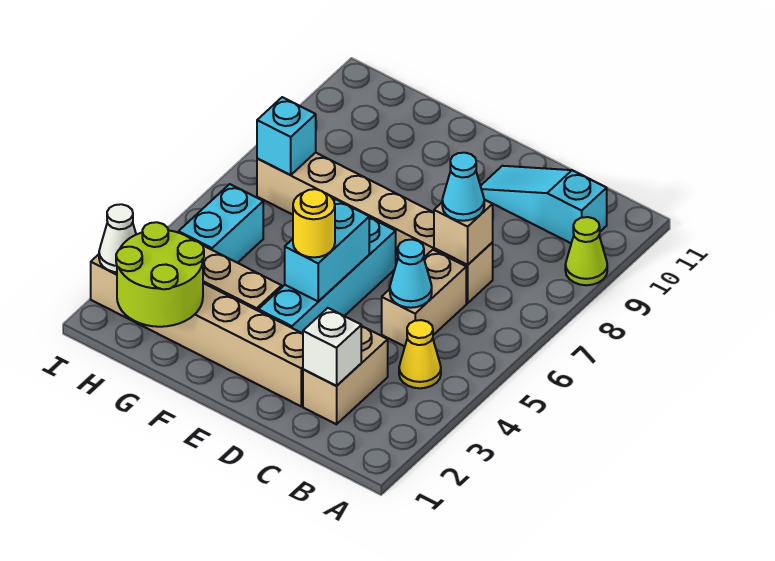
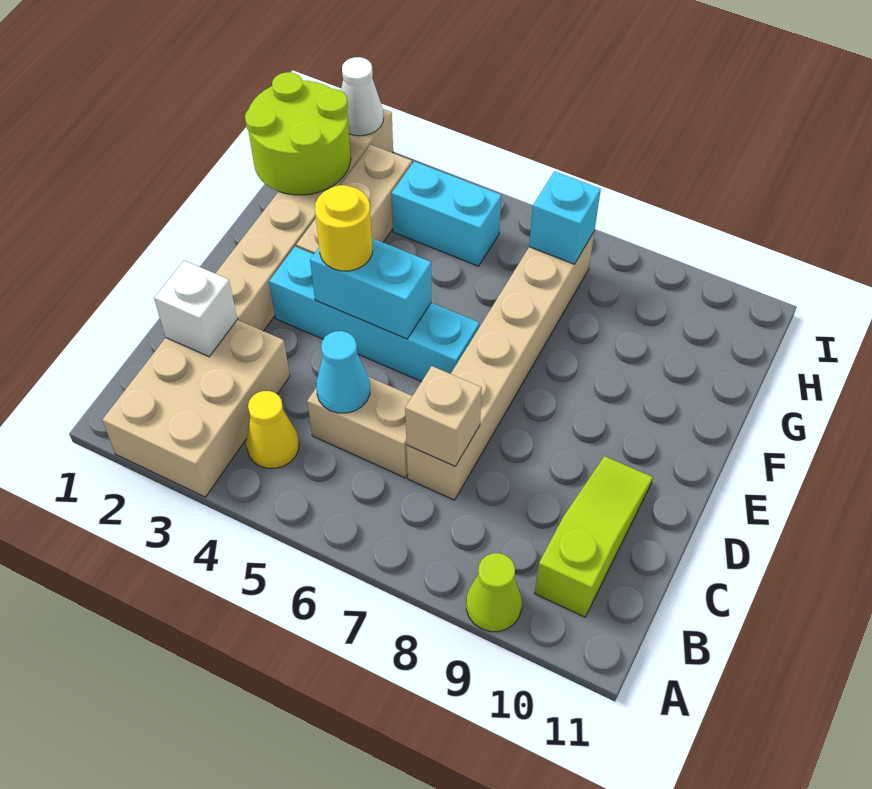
cyan 1x3 slope [481,166,607,243] -> lime 1x3 slope [535,456,653,617]
tan 1x2 brick [303,326,388,424] -> tan 2x3 brick [102,320,290,497]
cyan 1x1 cone [442,153,484,221] -> none

